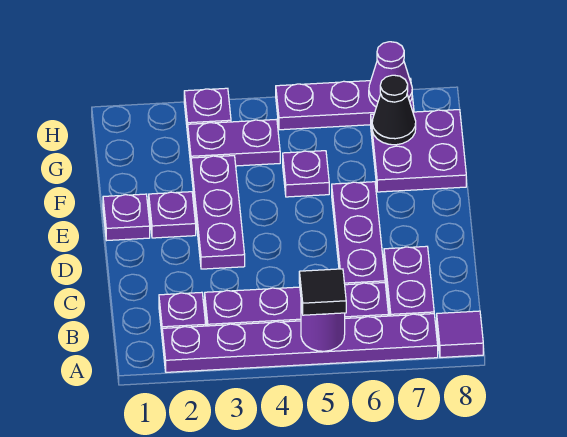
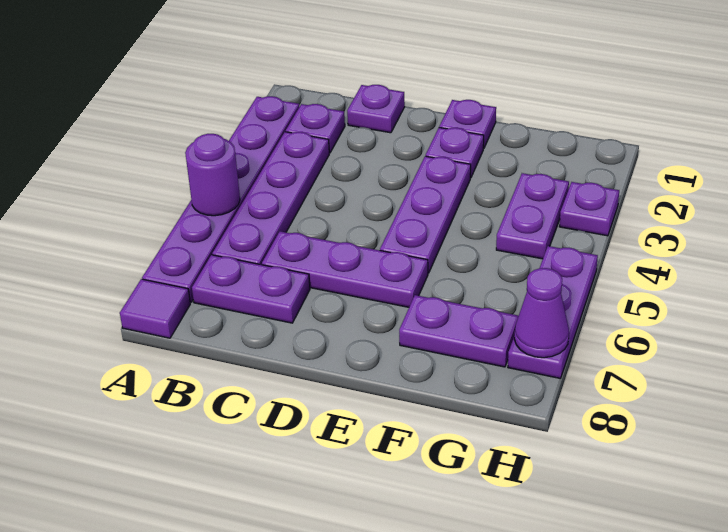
black 1x1 tile [299,269,346,315] -> none
purple 1x3 plate [191,156,245,269] -> purple 1x3 plate turned to [380,156,471,273]
purple 1x1 plate [283,151,329,197] -> purple 1x1 plate moved to [347,85,405,133]
purple 2x2 plate [371,110,466,192] -> purple 1x2 plate [399,295,518,367]
black 1x1 cone [372,75,416,145] -> none

